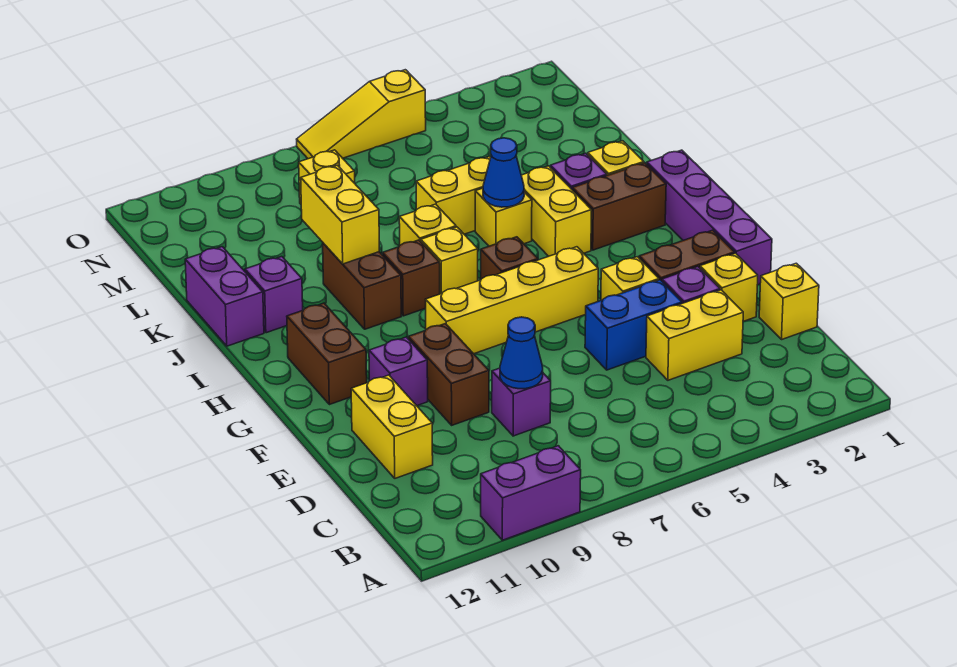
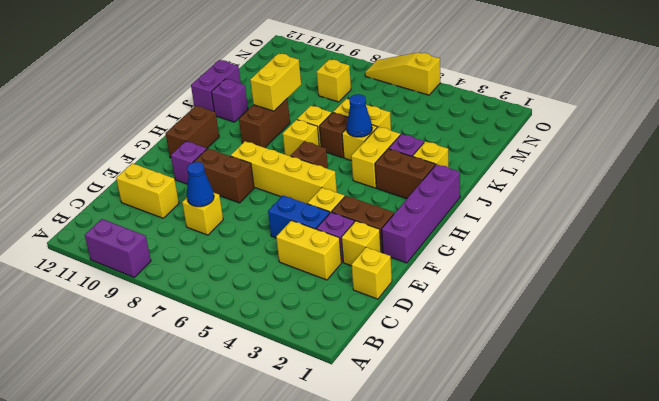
purple 1x1 brick [492,368,551,436] -> yellow 1x1 brick [182,193,223,235]
yellow 1x2 brick [351,375,433,478] -> yellow 1x2 brick turned to [116,163,179,218]
brown 1x2 brick [408,324,489,425] -> brown 1x2 brick turned to [194,148,254,203]
brown 1x1 brick [382,240,440,316] -> brown 1x1 brick moved to [319,113,348,158]

